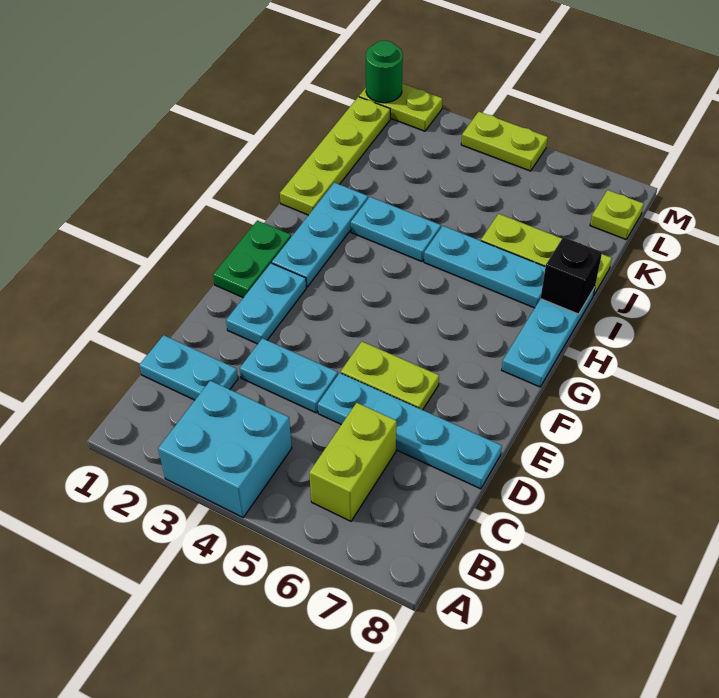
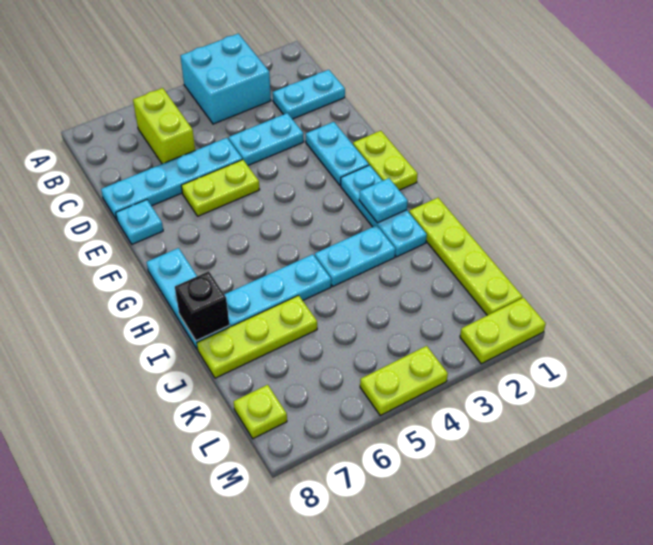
none -> cyan 1x1 plate [116,200,163,244]
green 1x2 plate [213,221,291,298] -> lime 1x2 plate [353,131,418,190]
none -> cyan 1x1 plate [359,178,408,223]
green 1x1 round brick [366,41,403,103] -> none

